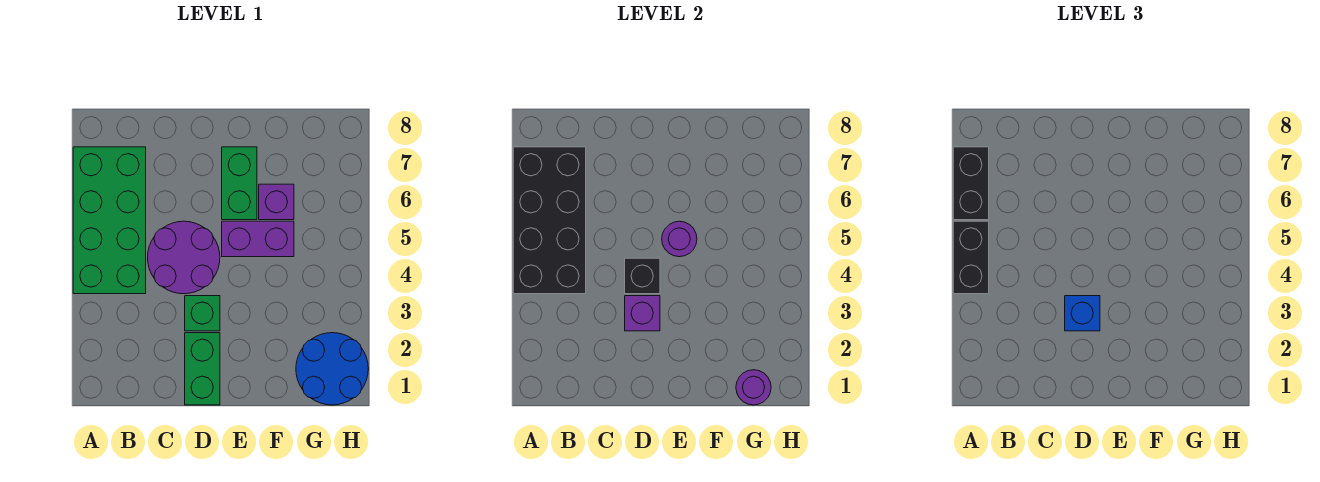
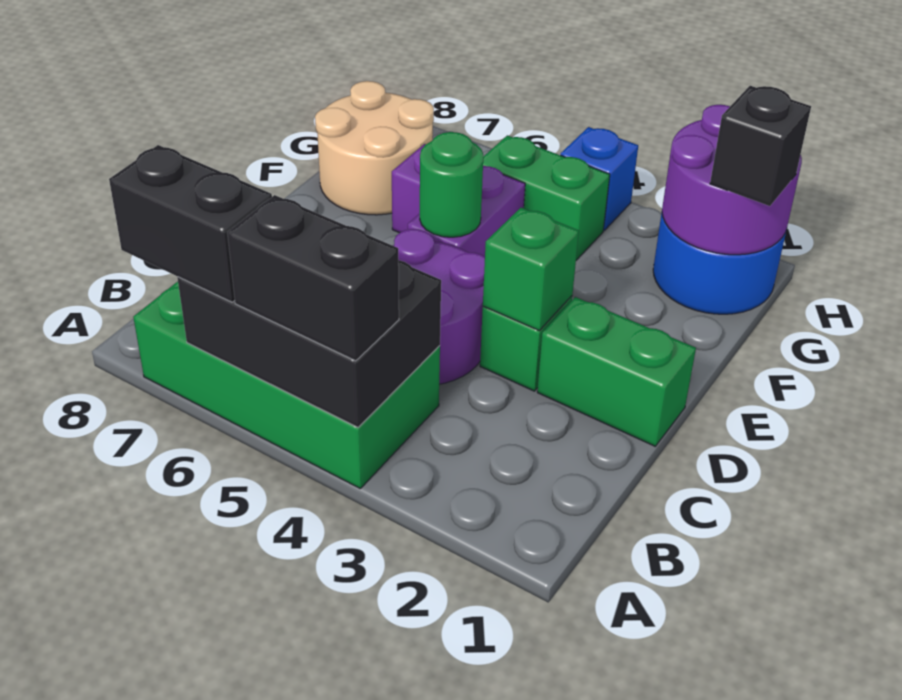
black 2x4 brick [513,147,586,294] -> black 2x3 brick [177,260,441,427]
purple 1x1 brick [625,296,660,331] -> green 1x1 brick [483,208,579,330]
blue 1x1 brick [1065,296,1100,331] -> blue 1x1 brick moved to [560,127,638,231]
black 1x1 brick [625,258,660,294] -> black 1x1 brick moved to [710,86,811,206]
purple 1x1 round brick [662,221,697,257] -> green 1x1 round brick [420,132,483,237]
green 1x2 brick [222,147,257,220] -> green 1x2 brick moved to [483,135,610,260]
none -> tan 2x2 round brick [315,81,434,215]
purple 1x1 round brick [736,370,771,405] -> purple 2x2 round brick [662,105,802,255]

